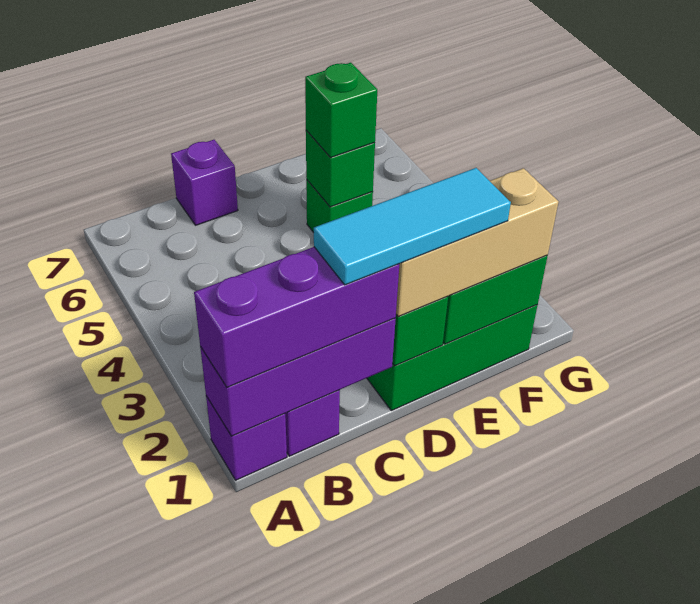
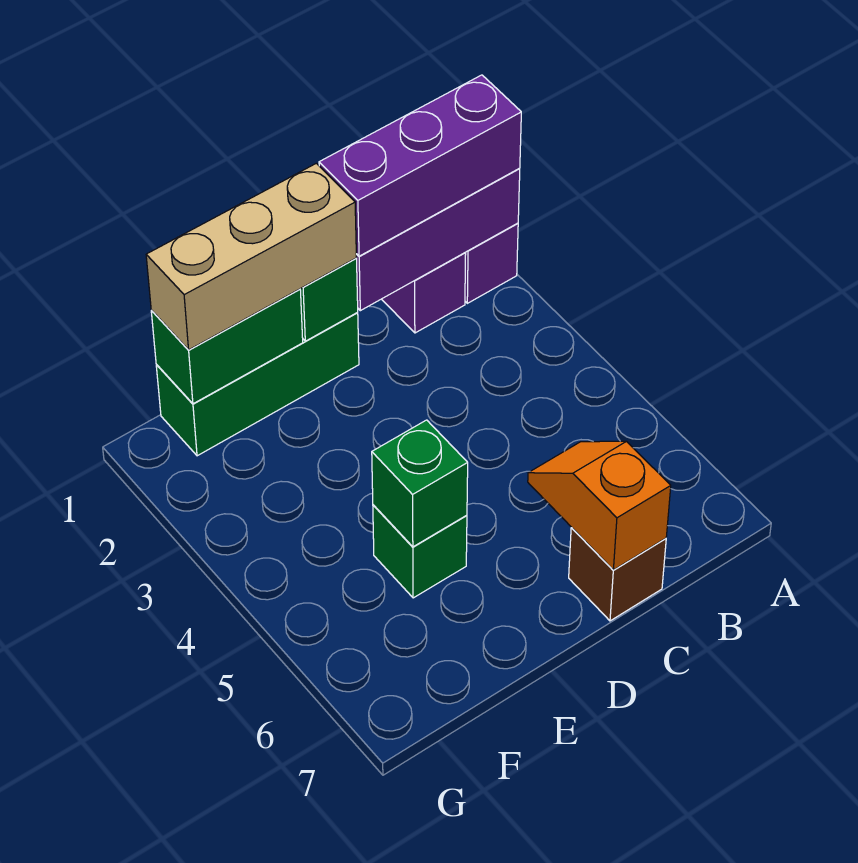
cyan 1x3 tile [314,168,511,285] -> none
none -> orange 1x2 slope [528,441,671,570]
purple 1x1 brick [171,140,238,225] -> brown 1x1 brick [569,528,666,621]
green 1x1 brick [305,63,377,158] -> none

